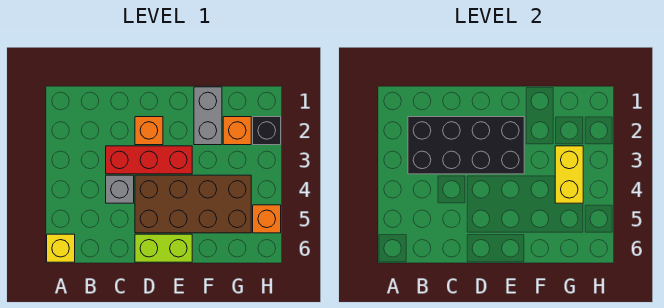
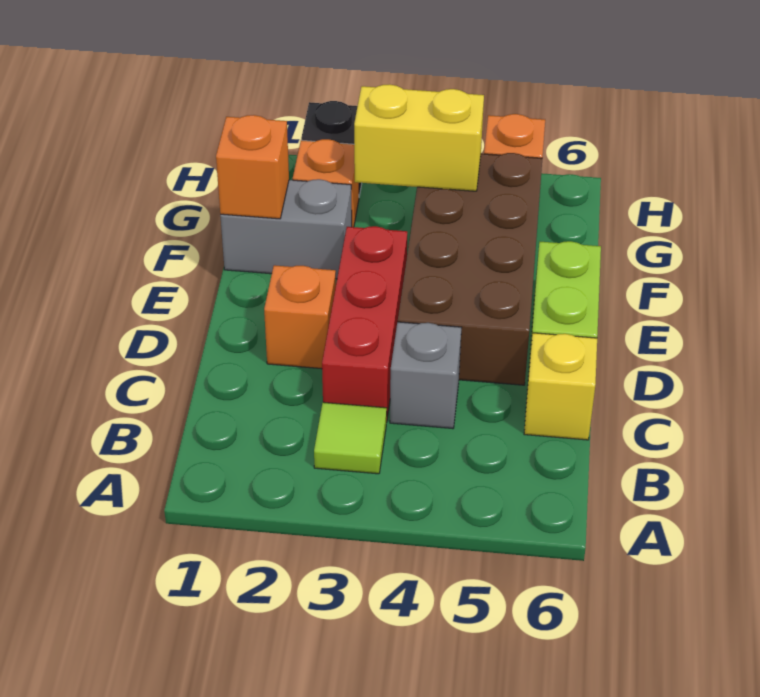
yellow 1x1 brick [47,234,75,262] -> yellow 1x1 brick moved to [524,333,597,440]
black 2x4 brick [408,117,524,174] -> none
none -> lime 1x1 tile [314,402,387,474]
none -> orange 1x1 brick [216,115,289,219]

